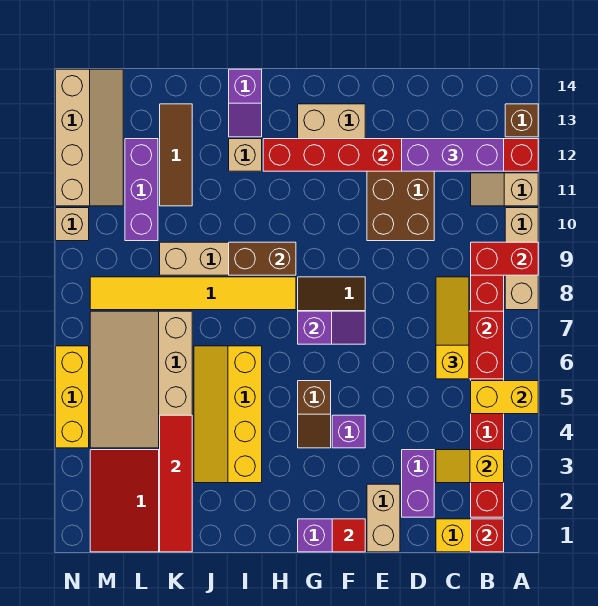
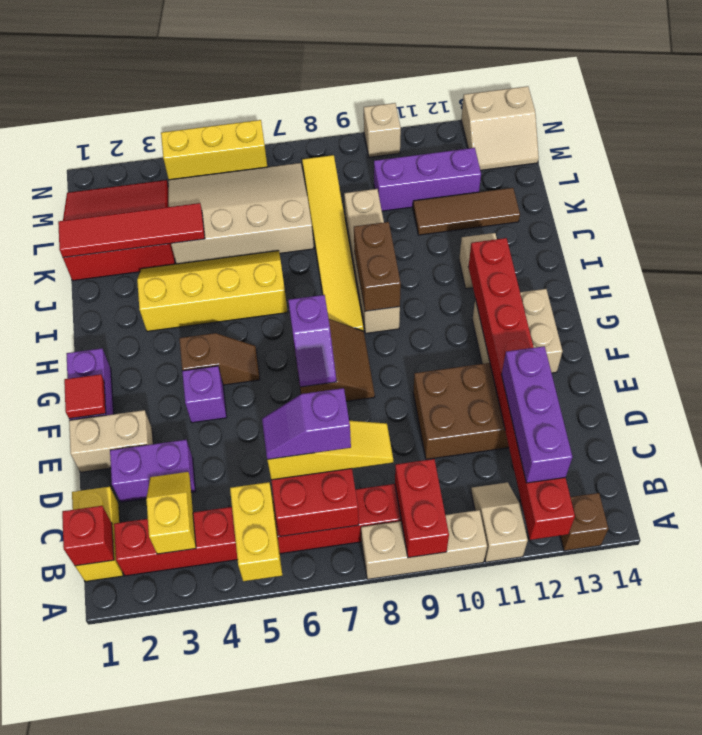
brown 1x2 slope [298,381,331,448] -> brown 1x2 slope turned to [179,333,260,385]
purple 1x2 slope [229,69,262,137] -> purple 1x2 slope moved to [262,388,351,459]
tan 2x4 slope [56,69,123,206] -> tan 2x2 slope [461,86,539,170]

